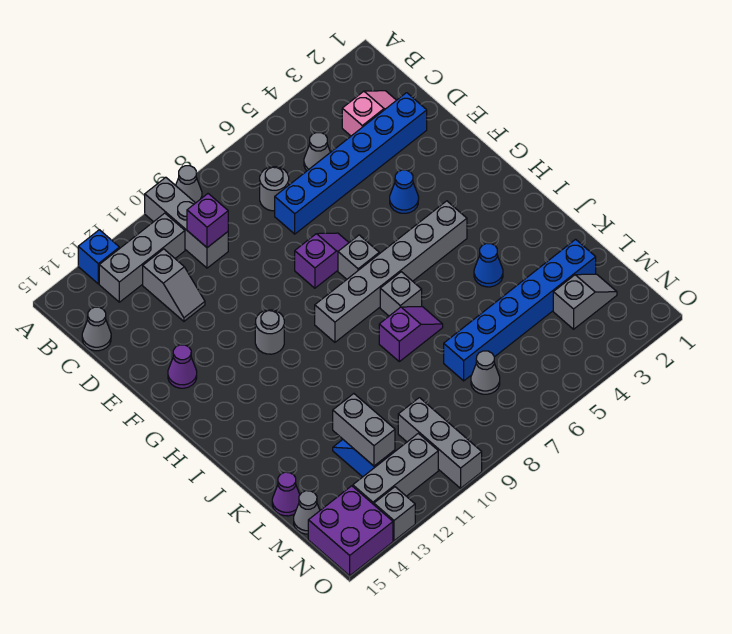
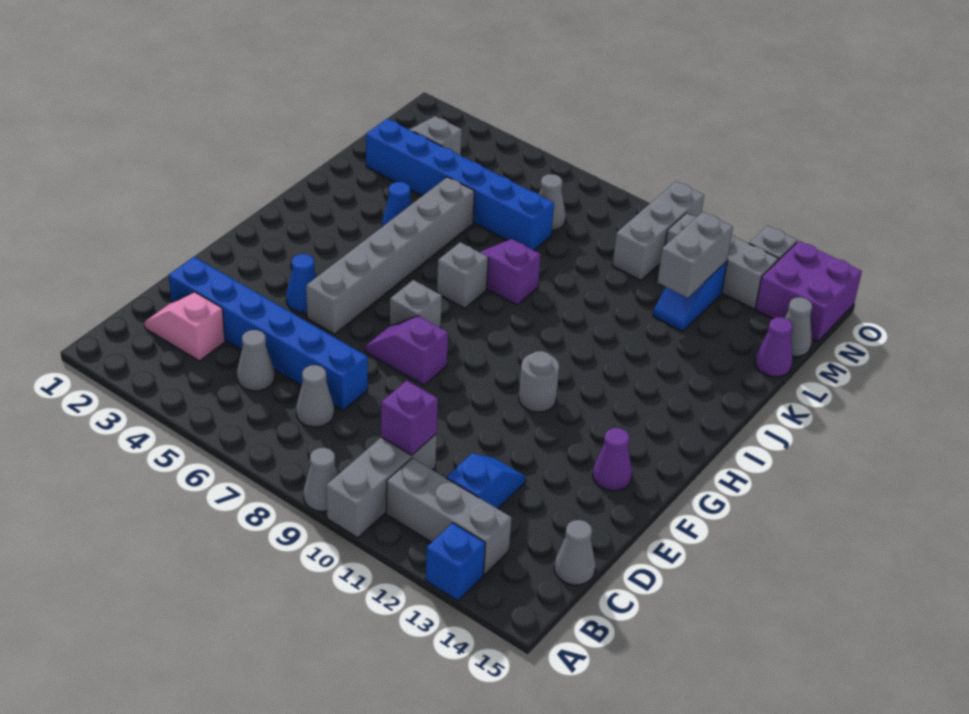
grey 1x1 round brick [260,167,289,211] -> grey 1x1 cone [296,365,334,427]
grey 1x2 slope [143,249,205,321] -> blue 1x2 slope [446,453,526,509]
grey 1x6 brick [315,201,467,342] -> grey 1x6 brick turned to [306,177,475,334]

